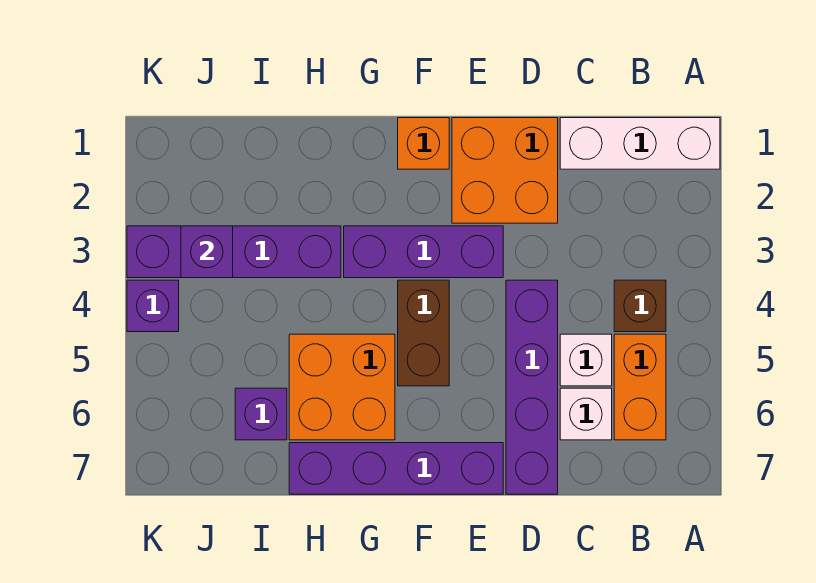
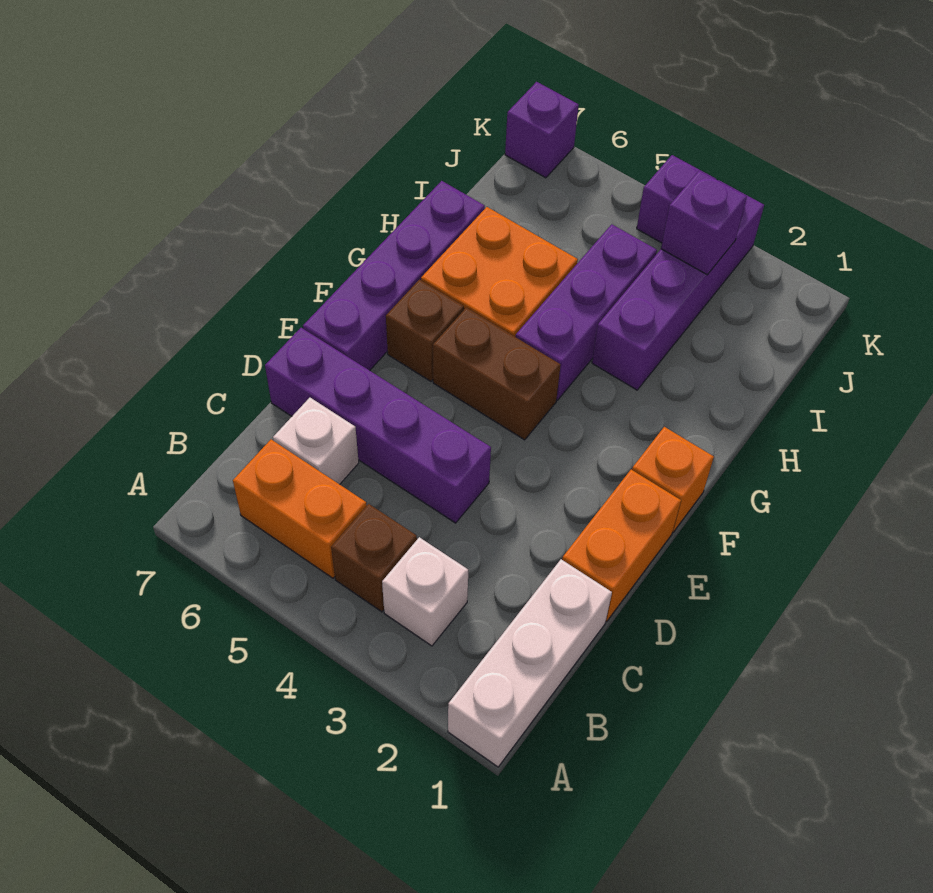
white 1x1 brick [560,334,612,386] -> white 1x1 brick moved to [382,537,468,646]
orange 2x2 brick [452,118,558,223] -> orange 1x2 brick [562,470,681,622]
purple 1x3 brick [344,226,503,278] -> purple 1x3 brick moved to [516,224,657,400]
none -> brown 1x1 brick [386,280,464,381]
purple 1x1 brick [235,388,287,440] -> purple 1x1 brick moved to [505,82,579,178]

